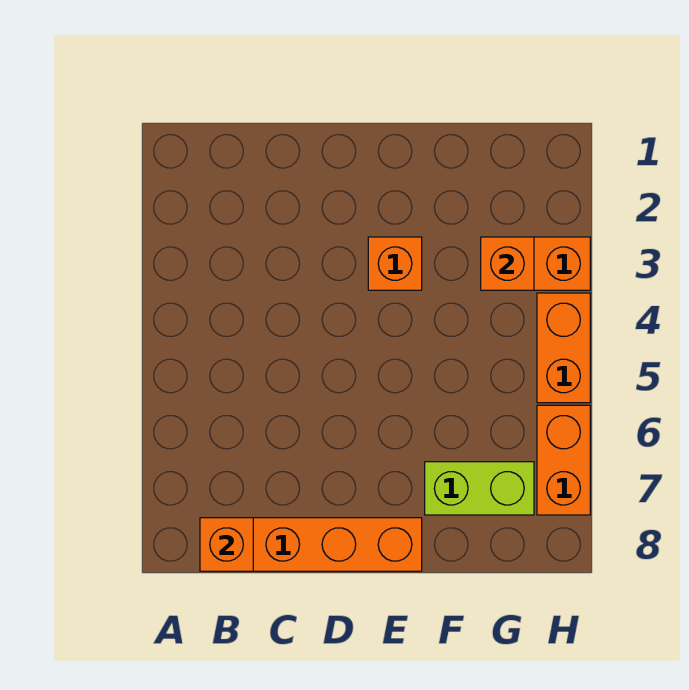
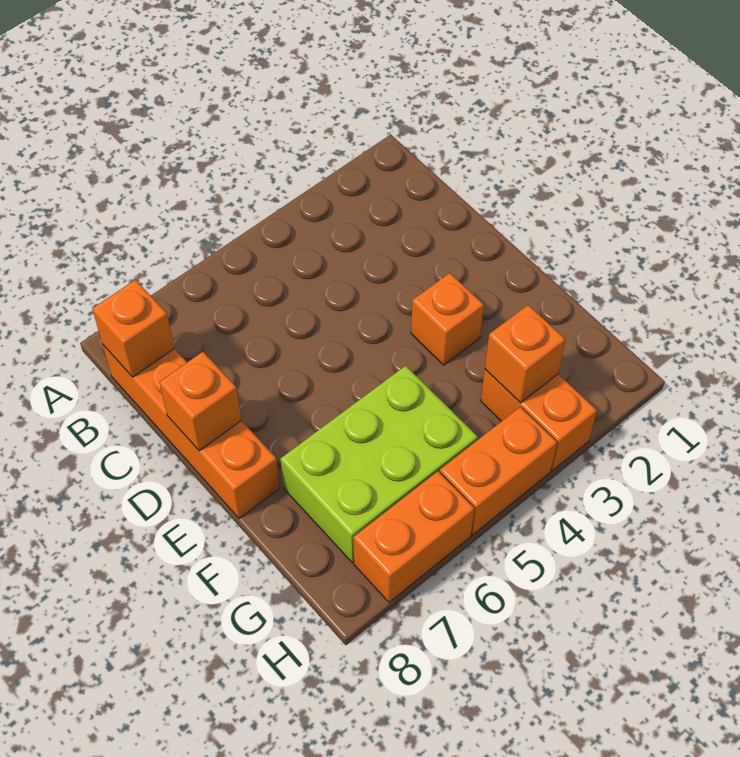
none -> orange 1x1 brick [159,352,241,451]
lime 1x2 brick [425,462,534,515] -> lime 2x3 brick [280,366,478,563]

